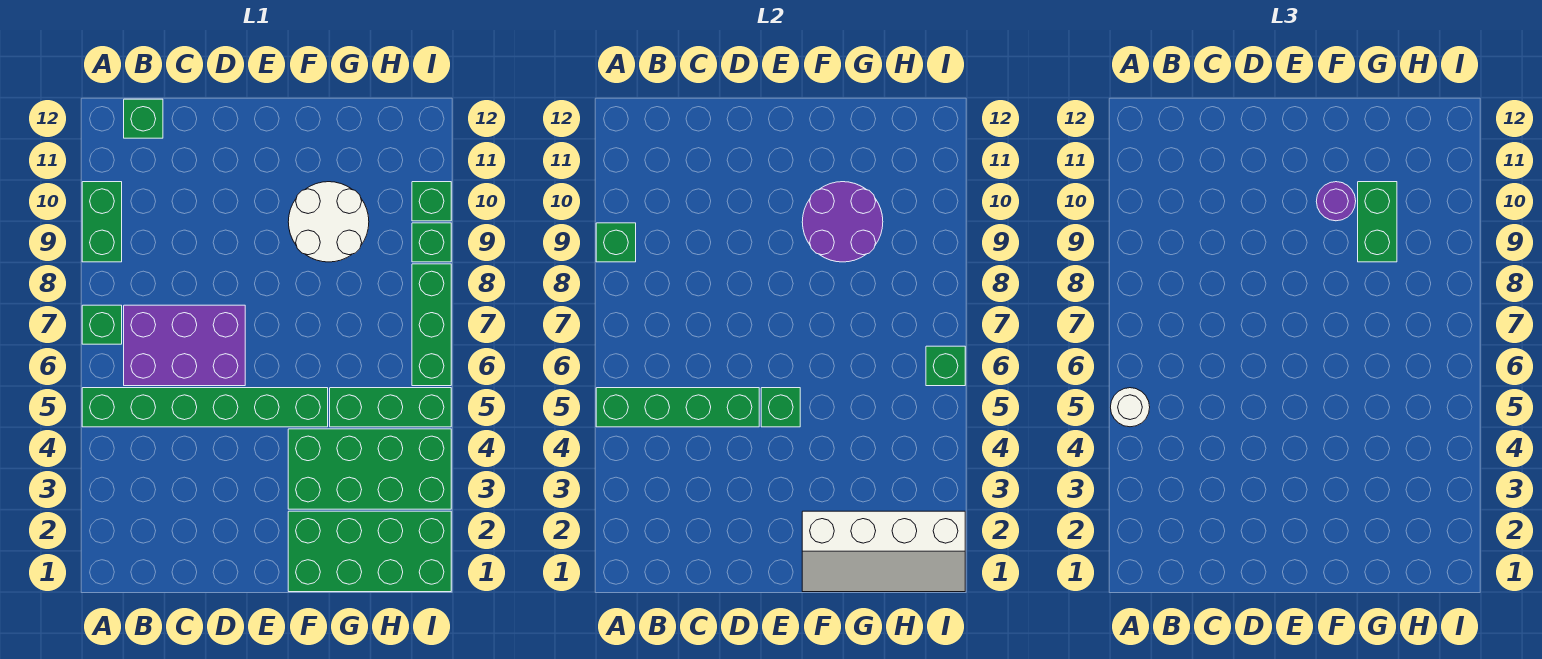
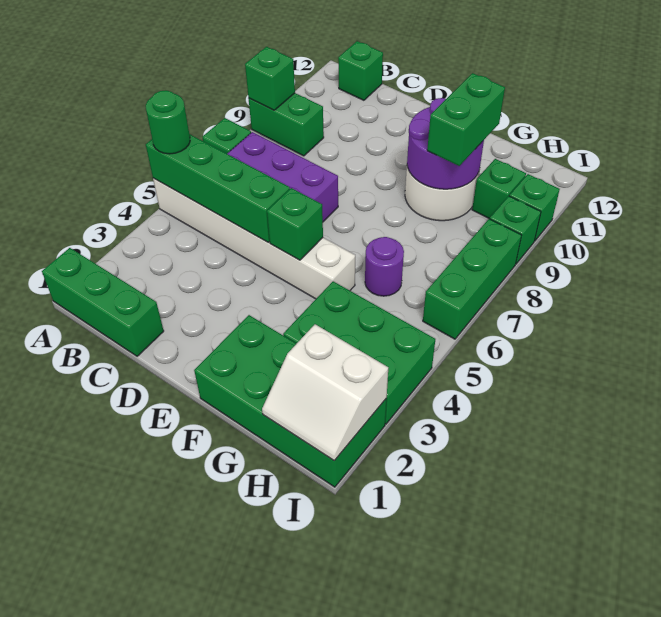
green 1x6 brick [82,388,328,427] -> white 1x6 brick [153,178,355,299]
white 1x1 round brick [1110,388,1150,427] -> green 1x1 round brick [146,90,190,154]
green 1x2 brick [82,182,122,262] -> green 1x2 brick turned to [248,93,324,156]
white 2x4 slope [802,511,965,592] -> white 2x2 slope [262,324,388,461]
green 2x4 brick [288,429,451,509] -> green 2x3 brick [283,281,435,424]
purple 1x1 round brick [1316,182,1356,221] -> purple 1x1 round brick moved to [365,237,404,296]
green 1x3 brick [330,388,451,427] -> green 1x3 brick moved to [42,248,164,356]
green 1x1 brick [926,346,965,386] -> green 1x1 brick moved to [472,159,526,219]

